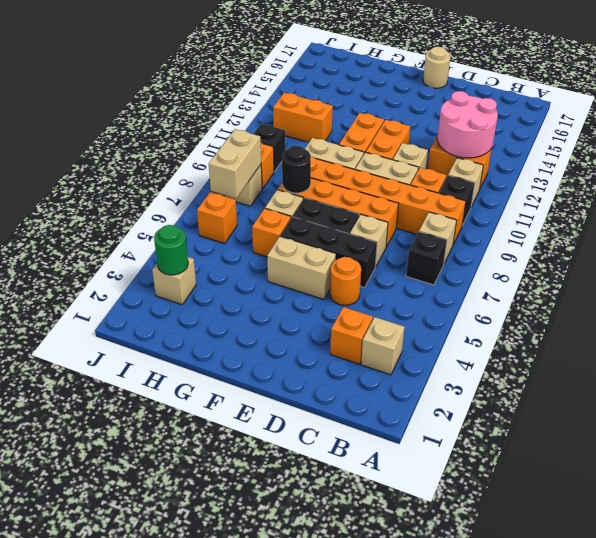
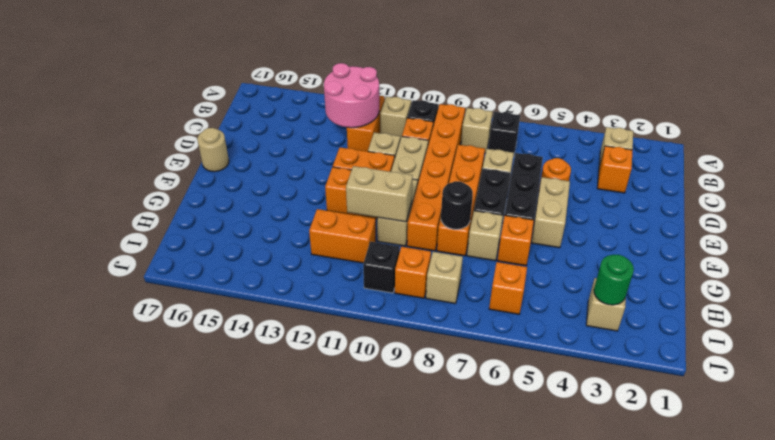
orange 1x2 brick [273,93,333,142] -> orange 1x2 brick turned to [309,209,376,263]
tan 1x2 brick [209,129,261,198] -> tan 1x2 brick moved to [346,166,413,222]

